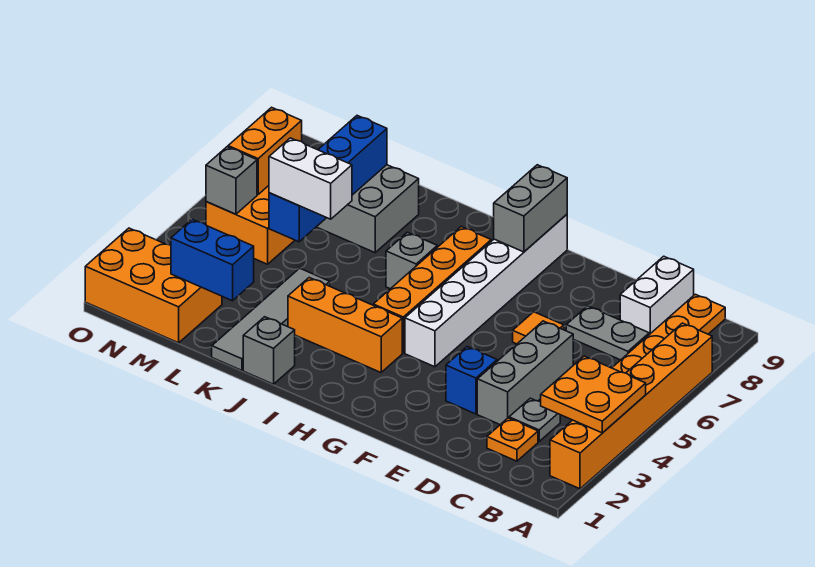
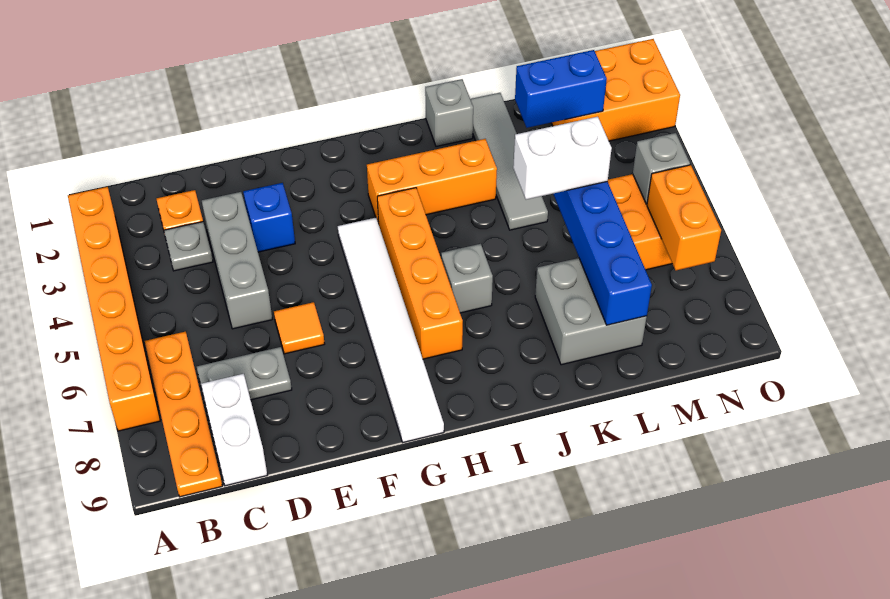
orange 2x2 plate [541,356,646,433] -> none
white 1x6 brick [405,214,567,367] -> white 1x6 tile [338,218,444,442]
grey 1x2 brick [494,165,567,252] -> none

